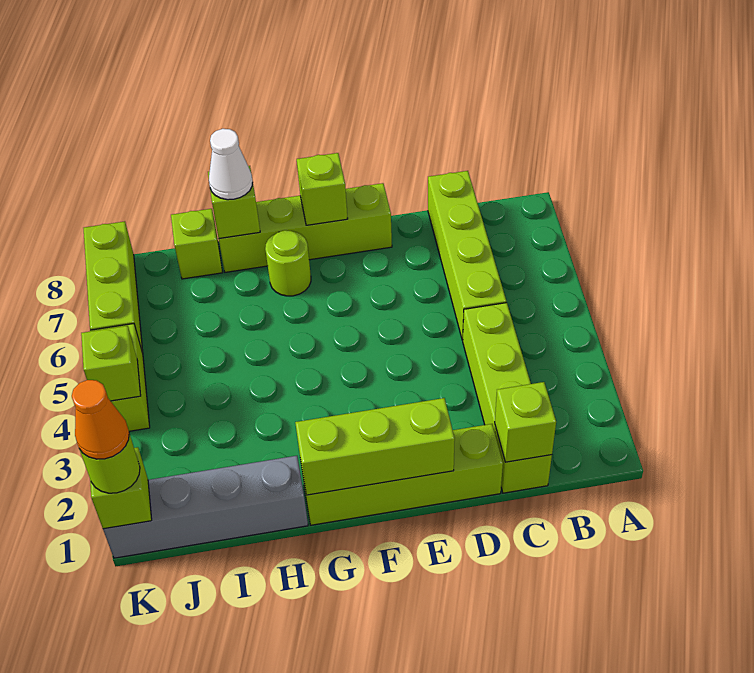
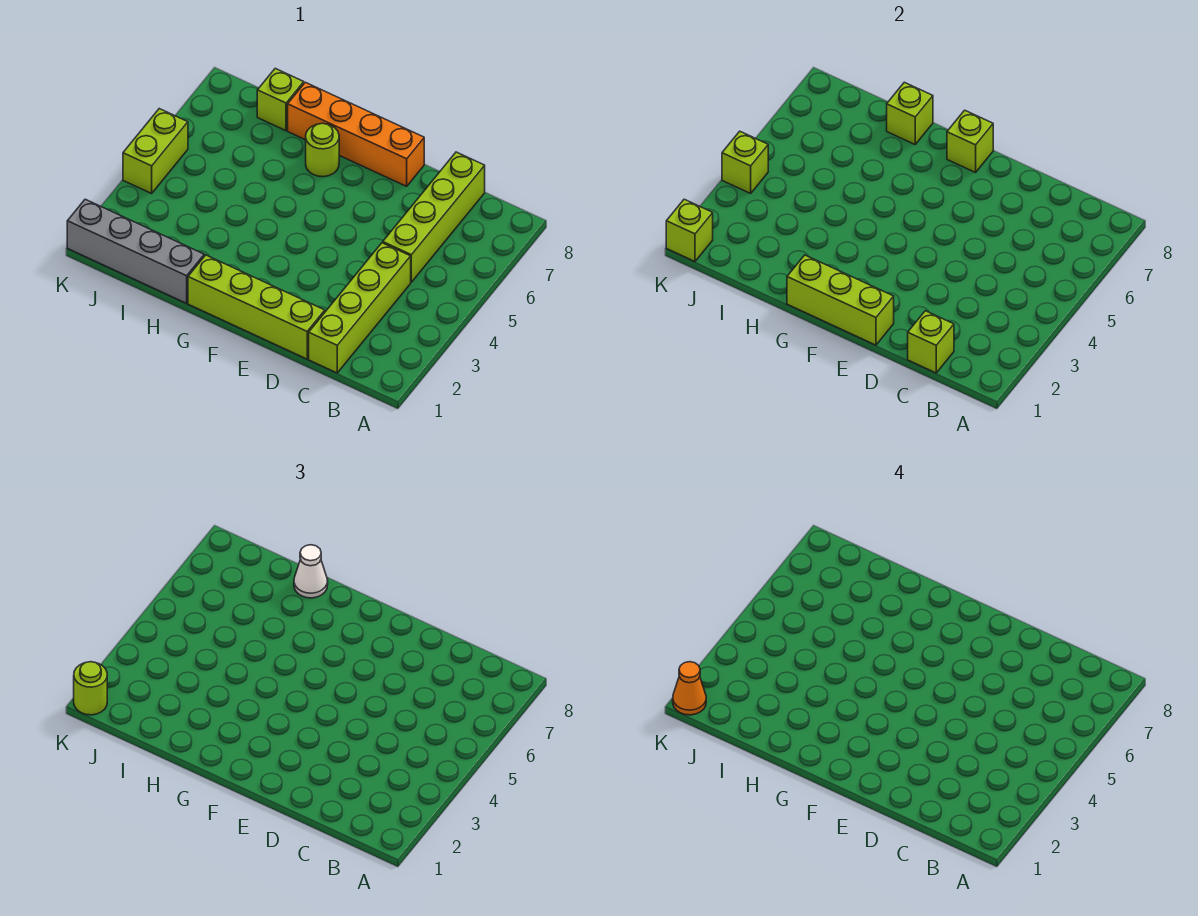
lime 1x4 brick [219,183,392,272] -> orange 1x4 brick [288,82,424,186]
lime 1x3 brick [84,221,143,352] -> none

